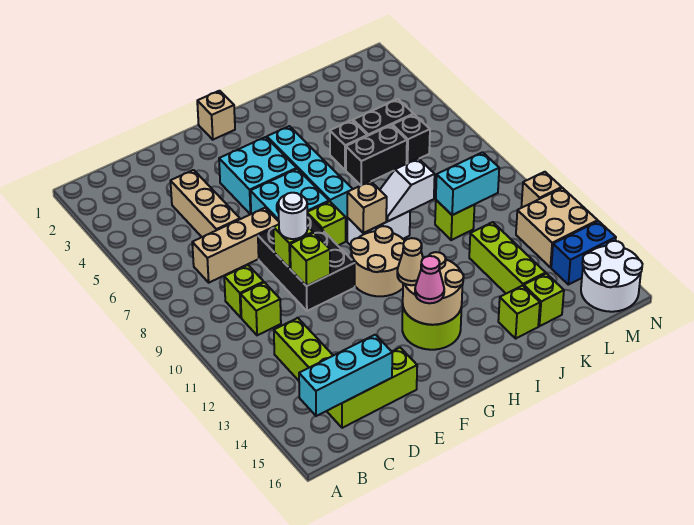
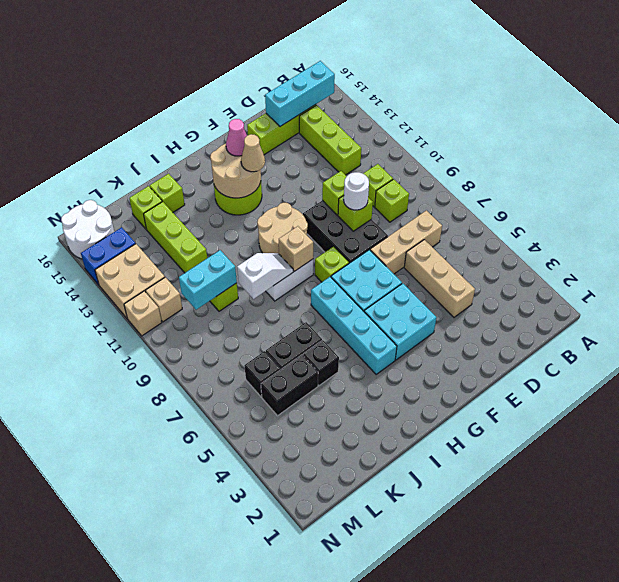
tan 1x1 brick [197,91,235,140] -> tan 1x1 brick moved to [145,277,182,322]

